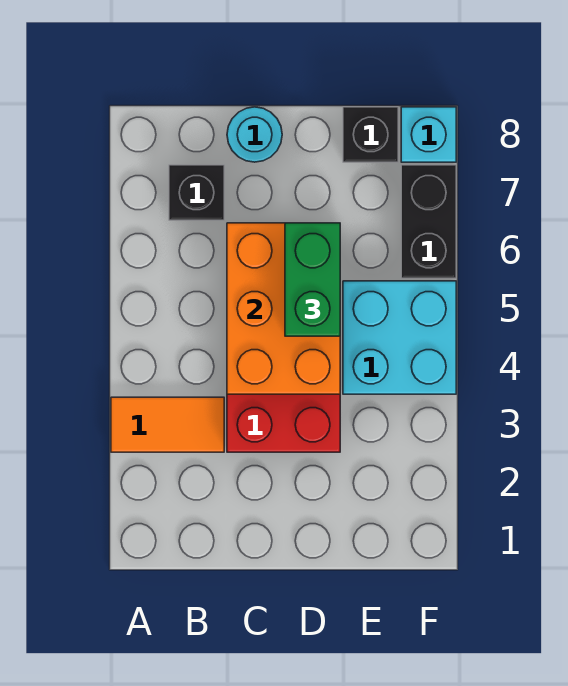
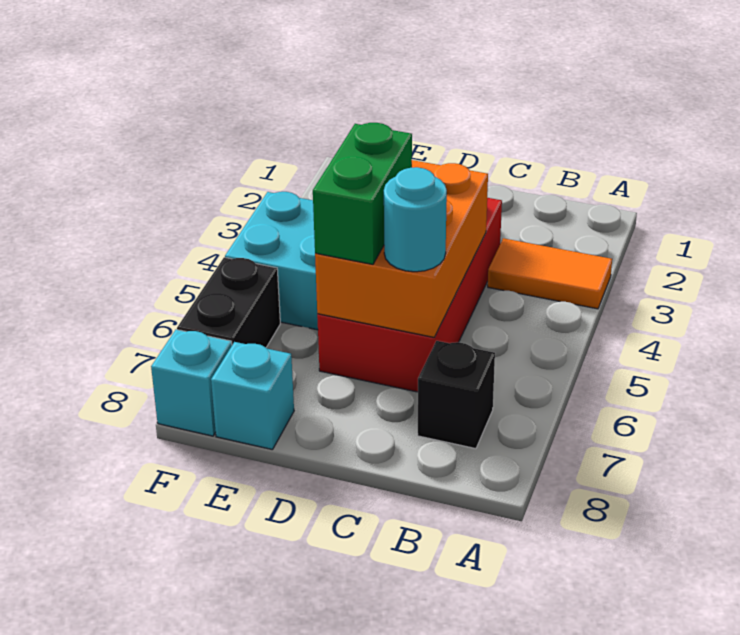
cyan 1x1 round brick [227,107,282,162] -> cyan 1x1 round brick moved to [384,167,447,272]
black 1x1 brick [343,107,398,162] -> cyan 1x1 brick [211,342,294,450]

